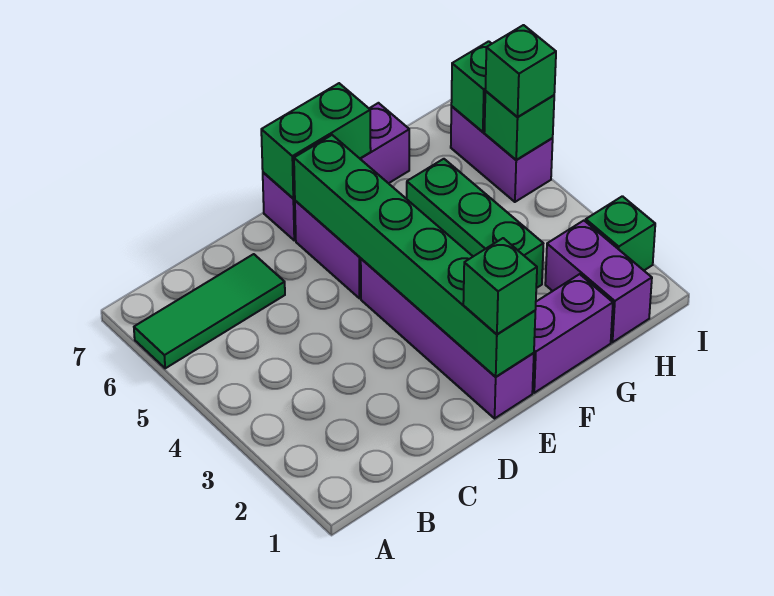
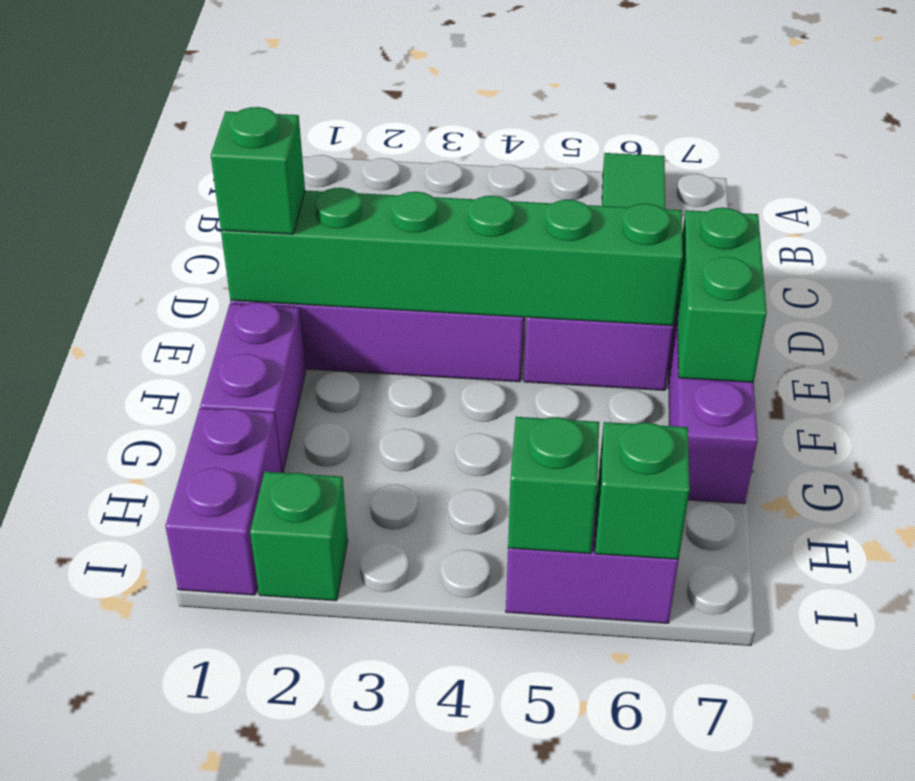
green 1x3 brick [407,159,543,288] -> none
purple 1x2 brick [545,221,652,342] -> purple 1x2 brick turned to [165,408,281,595]
green 1x1 brick [485,25,556,117] -> none

